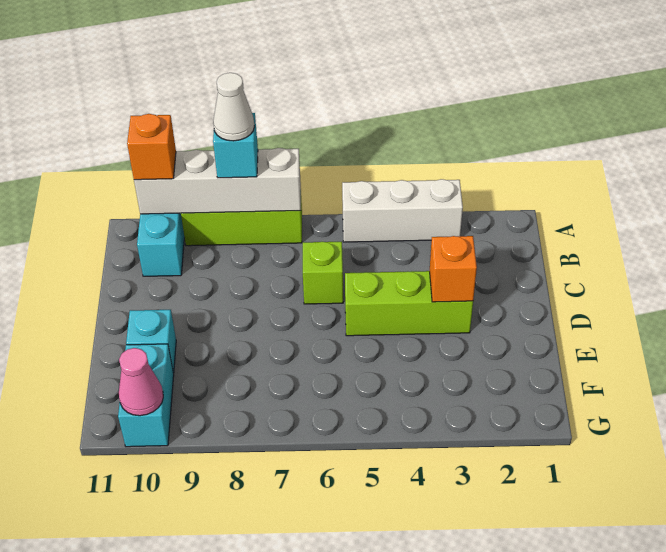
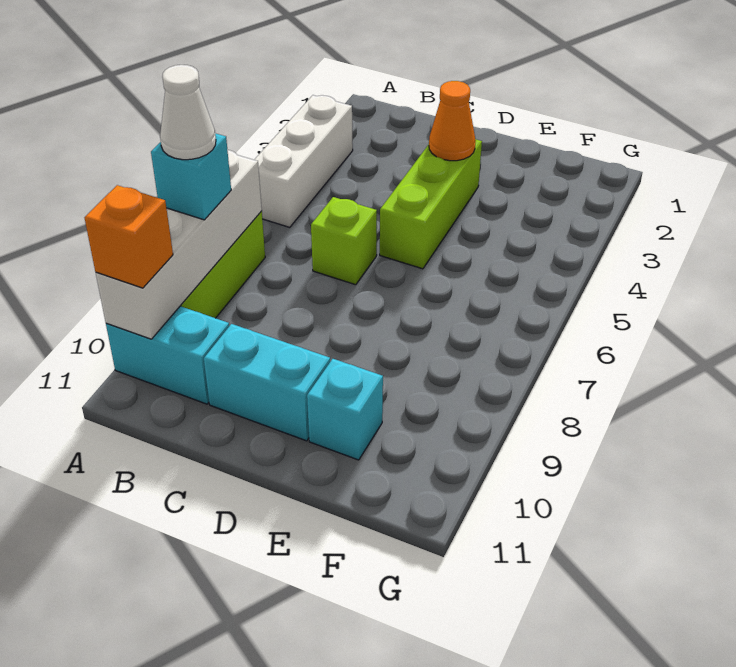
orange 1x1 brick [430,236,477,302] -> orange 1x1 cone [429,81,476,161]
cyan 1x2 brick [118,344,174,447] -> cyan 1x2 brick moved to [204,324,330,441]
pink 1x1 cone [119,348,163,416] -> none

